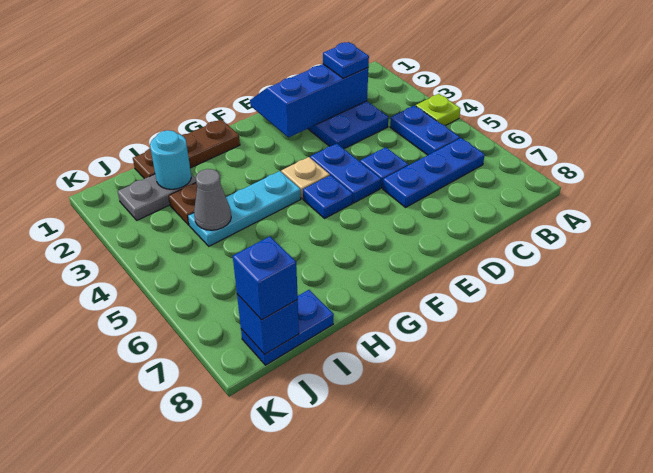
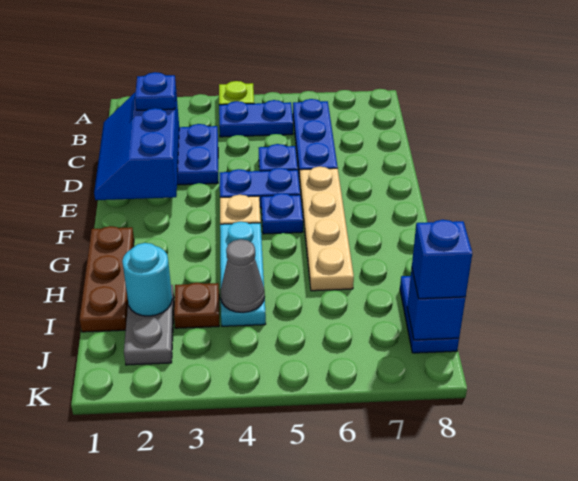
none -> tan 1x4 plate [300,167,354,291]

